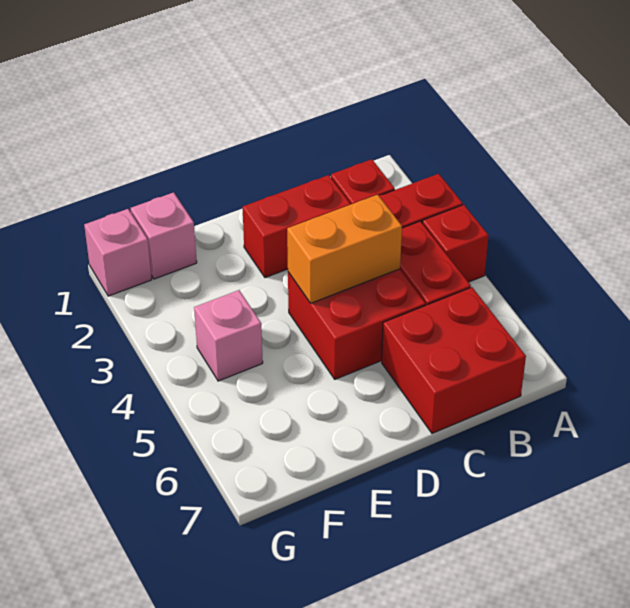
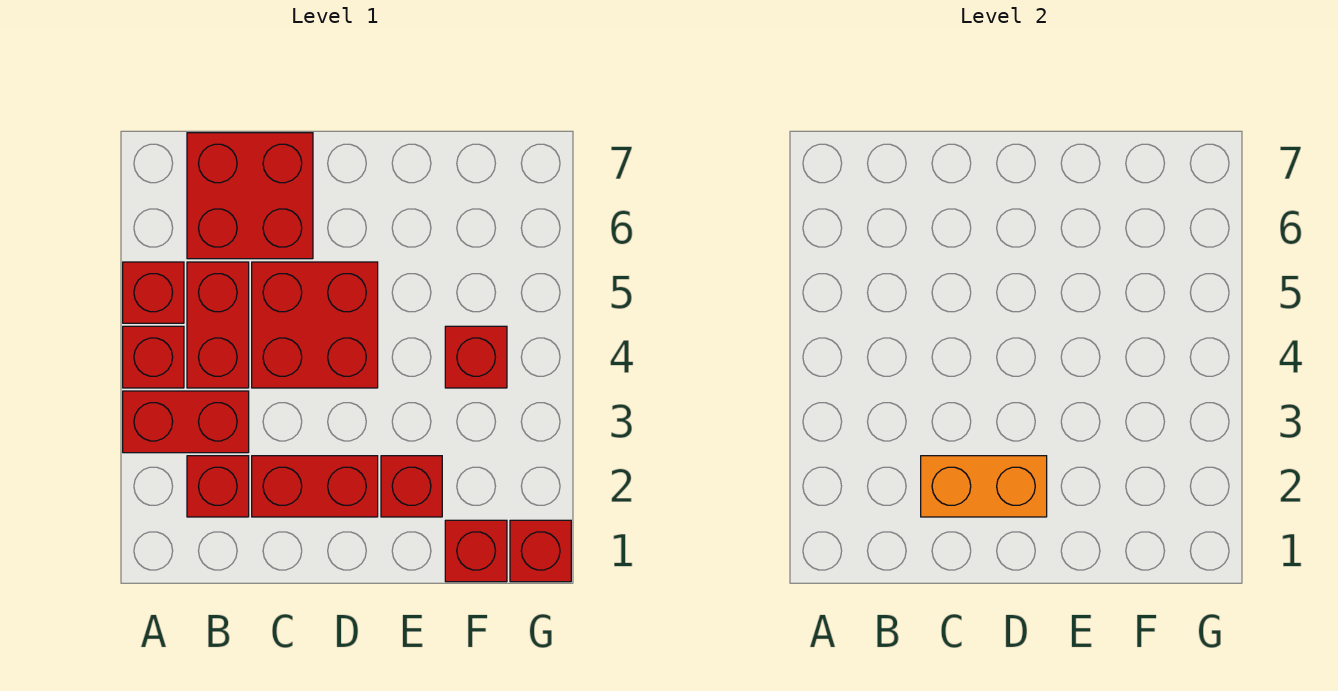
none -> red 1x1 brick [123,262,184,323]
orange 1x2 brick [287,195,402,303] -> orange 1x2 brick moved to [921,456,1047,517]
none -> red 1x1 brick [381,456,442,517]
pink 1x1 brick [131,192,197,279] -> red 1x1 brick [445,520,507,582]
pink 1x1 brick [194,290,263,381] -> red 1x1 brick [445,326,507,388]
pink 1x1 brick [84,209,152,296] -> red 1x1 brick [510,520,571,582]

